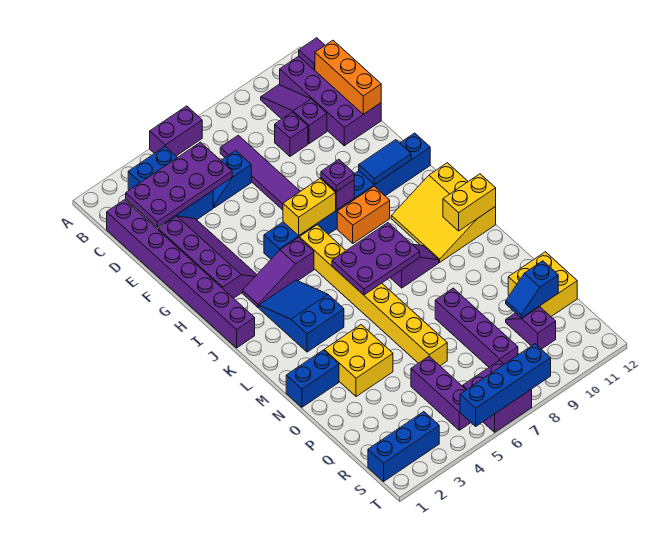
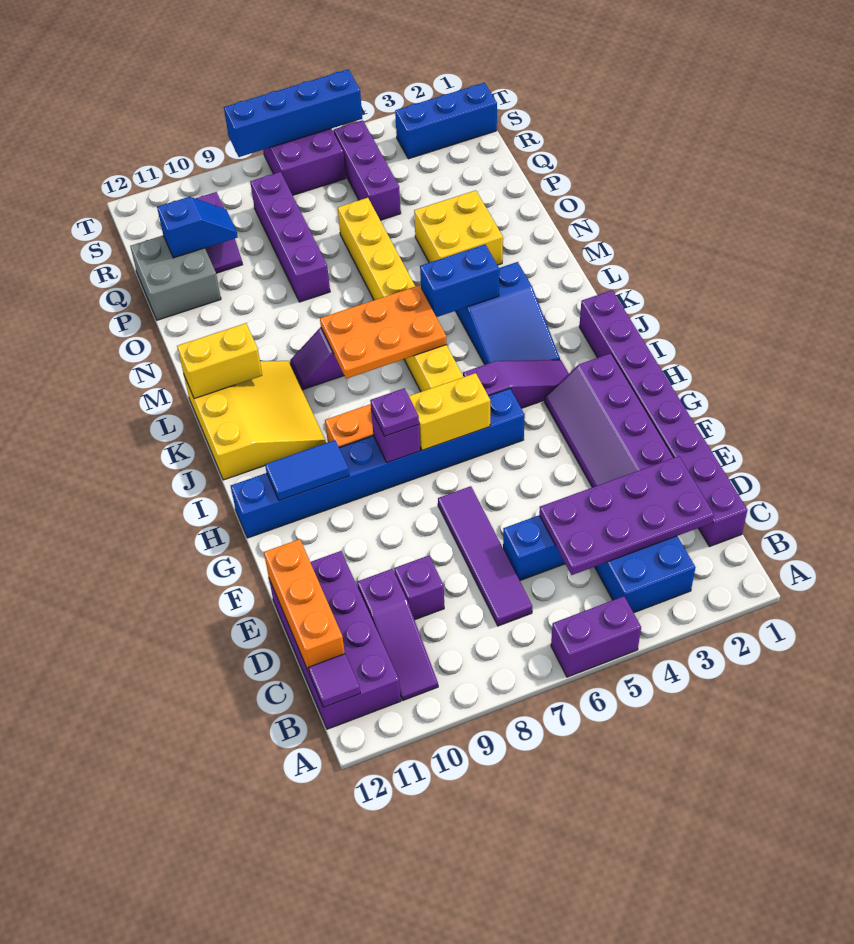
purple 2x3 plate [332,223,420,295] -> orange 2x3 plate [320,285,447,379]
blue 1x2 brick [286,350,339,407] -> blue 1x2 brick moved to [420,245,499,317]
yellow 2x2 brick [508,252,577,317] -> grey 2x2 brick [130,236,221,320]

